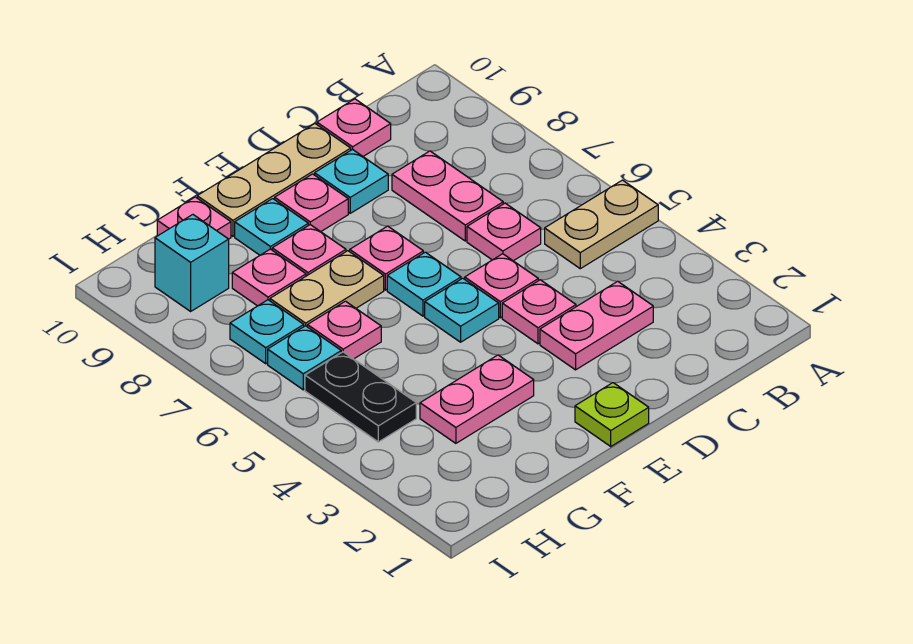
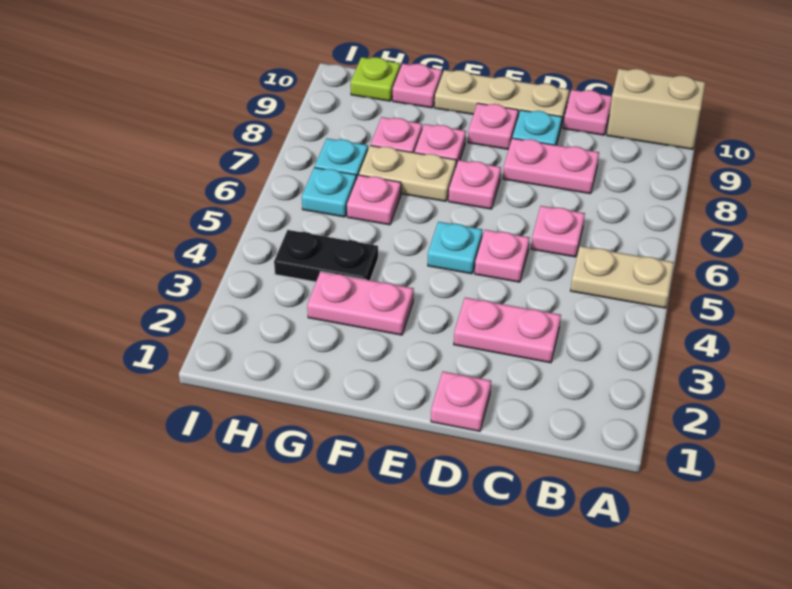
none -> tan 1x2 brick [607,69,705,149]
pink 1x2 plate [392,151,503,241] -> pink 1x2 plate turned to [503,138,599,194]
pink 1x1 plate [502,280,576,344] -> pink 1x1 plate moved to [431,372,491,431]
lime 1x1 plate [575,383,649,446] -> lime 1x1 plate moved to [351,57,400,101]
cyan 1x1 plate [387,252,461,316] -> none
cyan 1x1 plate [235,199,308,255] -> none
black 1x2 plate [305,352,416,442] -> black 1x2 plate turned to [274,230,378,282]
cyan 1x1 brick [155,215,229,311] -> none

